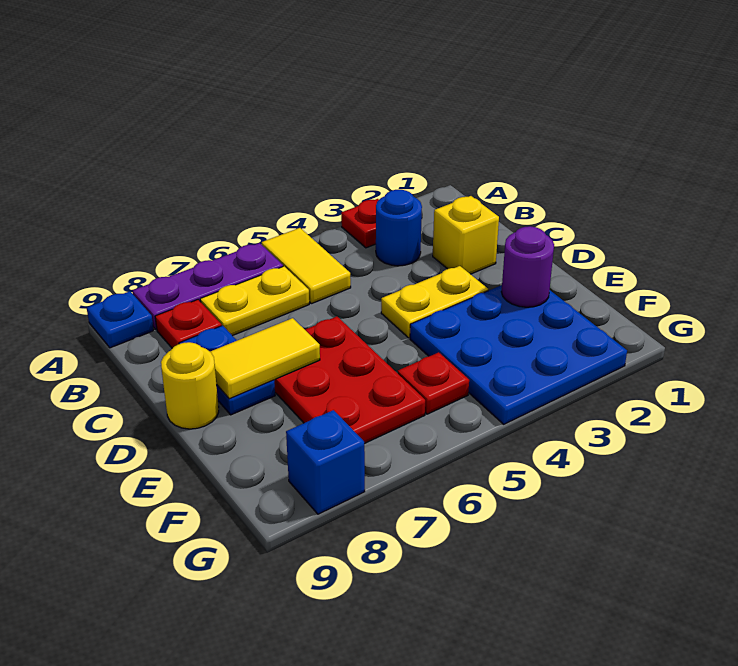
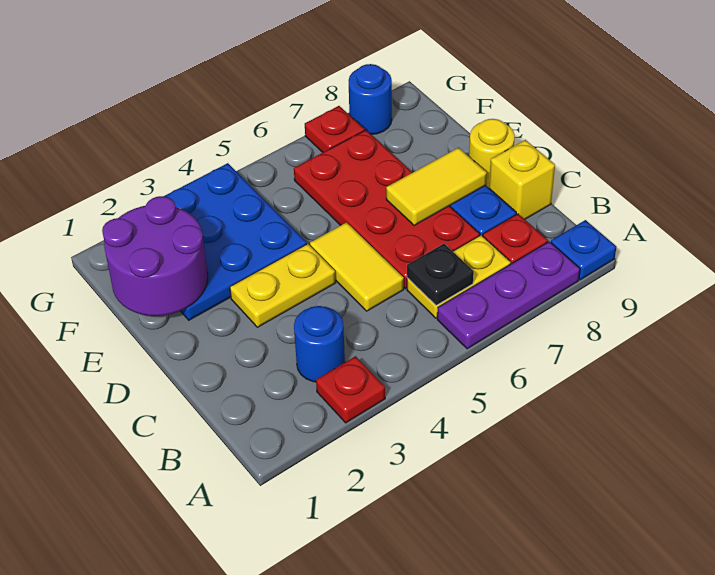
yellow 1x2 tile [262,228,351,304] -> yellow 1x2 tile moved to [310,222,404,311]
none -> black 1x1 plate [407,244,474,305]
yellow 1x1 brick [433,196,499,274] -> yellow 1x1 brick moved to [489,140,555,219]
red 2x3 plate [274,316,425,444] -> red 2x4 plate [294,130,480,289]
purple 1x1 round brick [501,226,554,307] -> purple 2x2 round brick [102,196,208,316]
red 1x1 plate [398,352,469,414] -> red 1x1 plate moved to [305,106,365,152]
blue 1x1 brick [286,410,365,514] -> blue 1x1 round brick [349,64,392,135]

